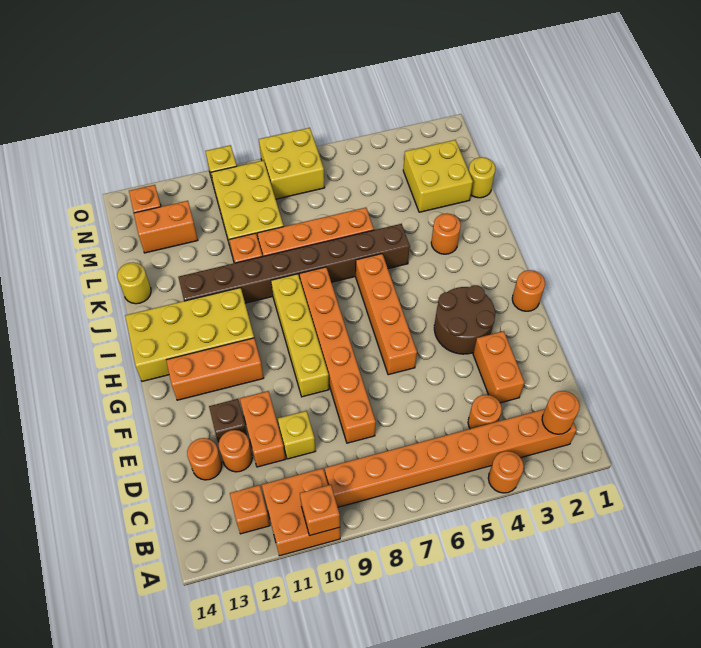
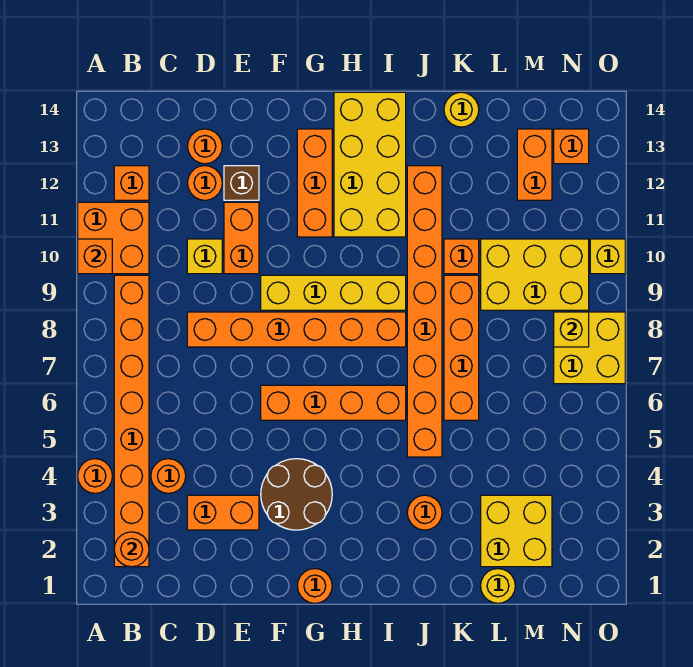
orange 1x2 brick [240,391,285,467] -> orange 1x2 brick turned to [224,202,259,274]
brown 1x8 brick [178,224,410,303] -> orange 1x8 brick [407,166,442,457]
none -> yellow 1x1 brick [554,312,589,347]

